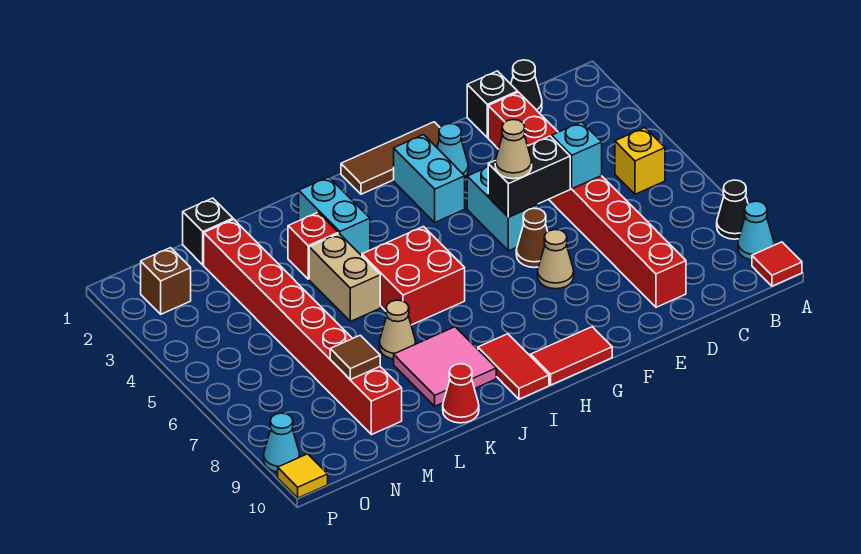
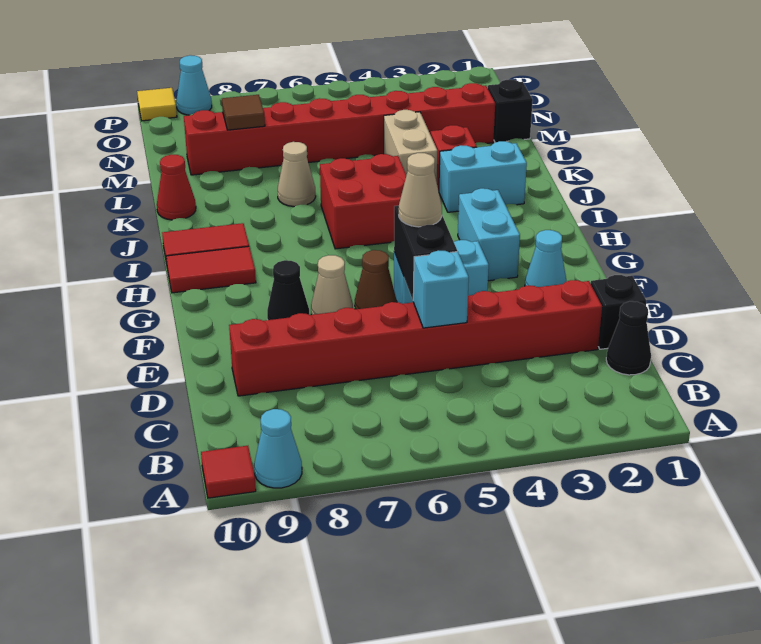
black 1x1 cone [717,180,748,239] -> black 1x1 cone moved to [267,260,309,320]
yellow 1x1 brick [615,128,665,194] -> none
brown 1x3 tile [341,122,440,194] -> none
cyan 1x2 brick [394,135,465,222] -> cyan 1x2 brick turned to [458,188,520,281]
red 1x2 tile [531,327,612,385] -> red 1x2 tile turned to [166,246,256,293]
pink 2x2 tile [394,327,496,406] -> none
tan 1x2 brick [309,234,380,321] -> tan 1x2 brick turned to [384,110,437,182]
brown 1x1 brick [141,248,191,314] -> none

